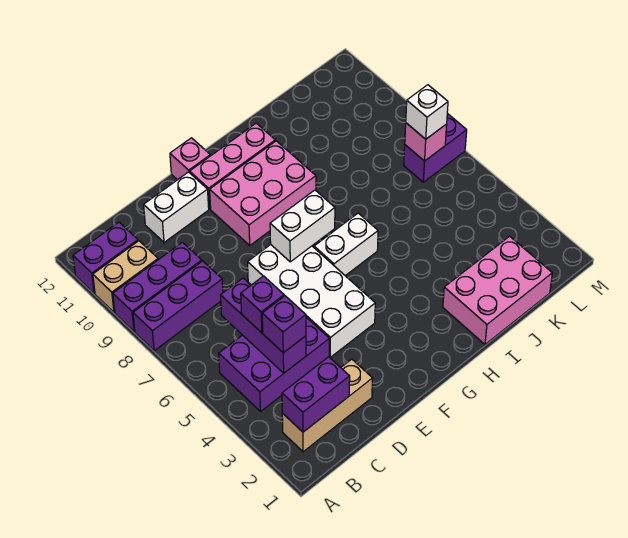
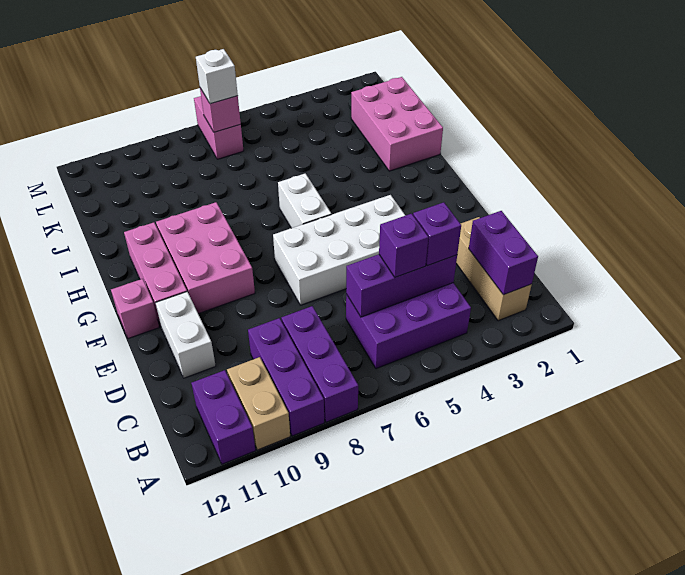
purple 2x3 brick [219,317,329,411] -> purple 2x3 brick turned to [346,283,471,369]
white 1x2 brick [270,190,335,262] -> none
purple 1x2 brick [404,113,467,182] -> pink 1x2 brick [194,96,244,159]

